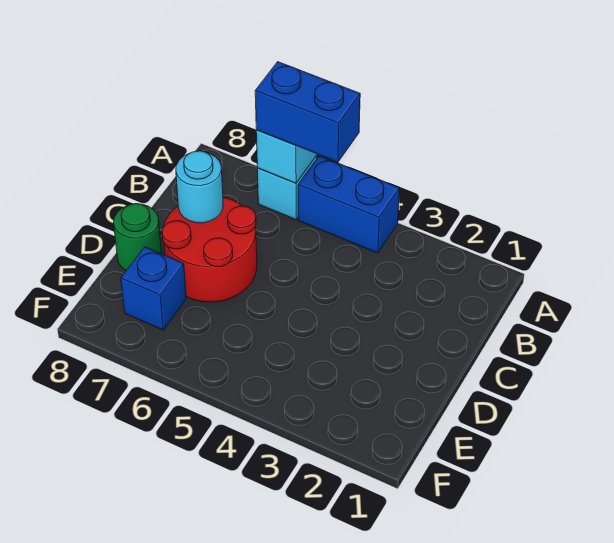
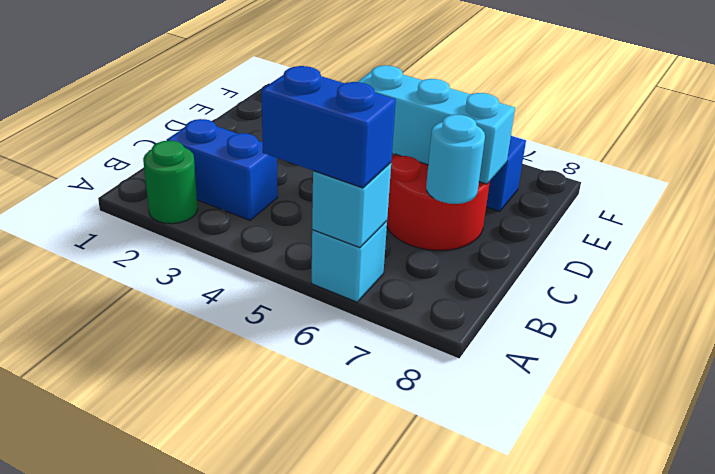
blue 1x2 brick [298,156,400,253] -> blue 1x2 brick moved to [167,119,278,220]
none -> cyan 1x3 brick [358,65,515,184]
green 1x1 round brick [114,204,162,270] -> green 1x1 round brick moved to [143,141,198,224]

